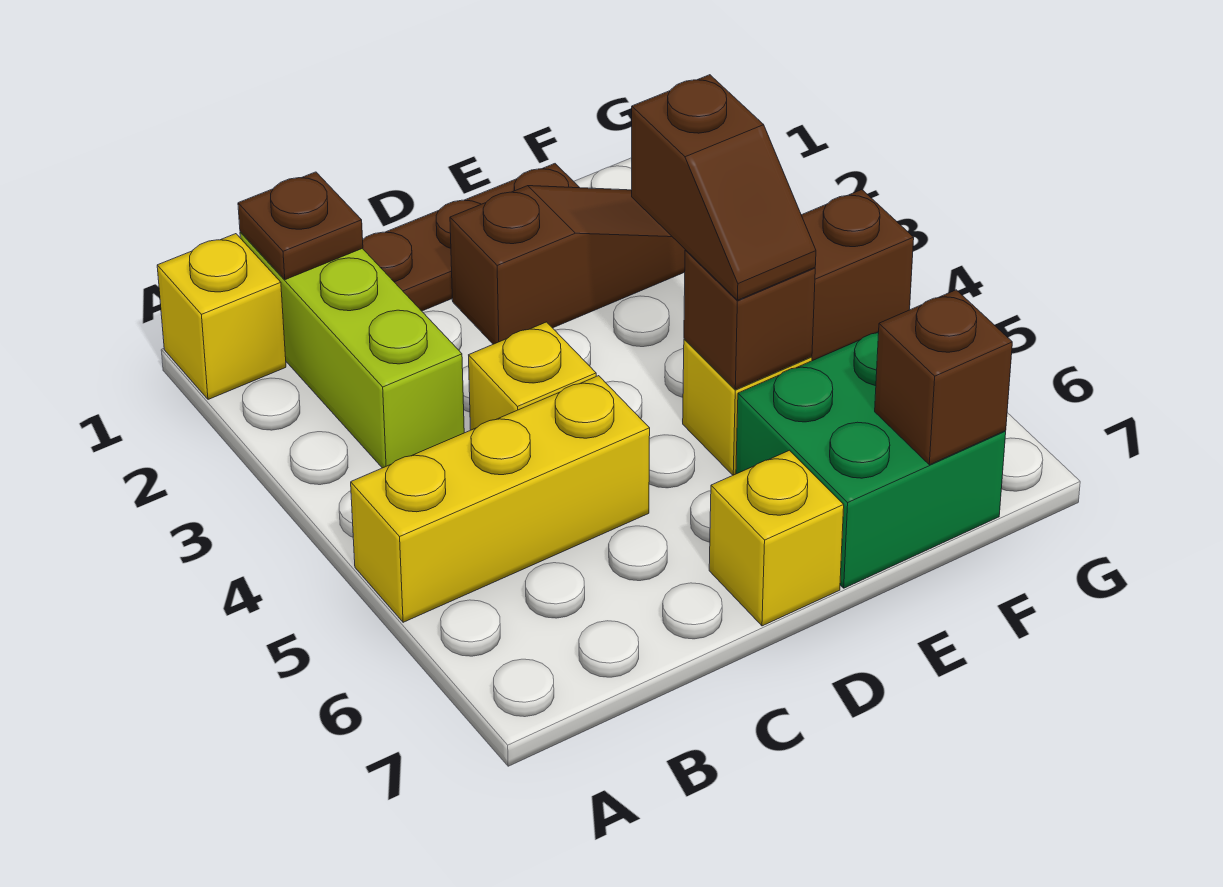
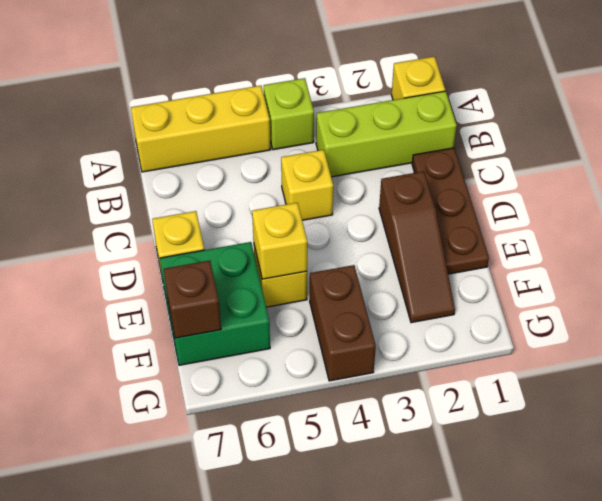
none -> lime 1x1 brick [264,78,314,150]
yellow 1x3 brick [351,376,650,622] -> yellow 1x3 brick turned to [131,86,271,172]
brown 1x1 plate [238,172,363,280] -> none
brown 1x2 slope [632,75,816,300] -> none
brown 1x1 brick [684,250,815,389] -> yellow 1x1 brick [252,203,307,279]

